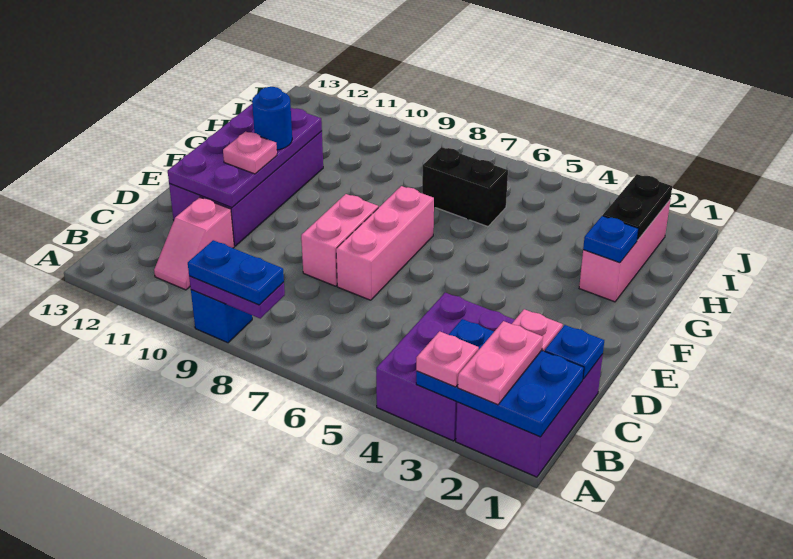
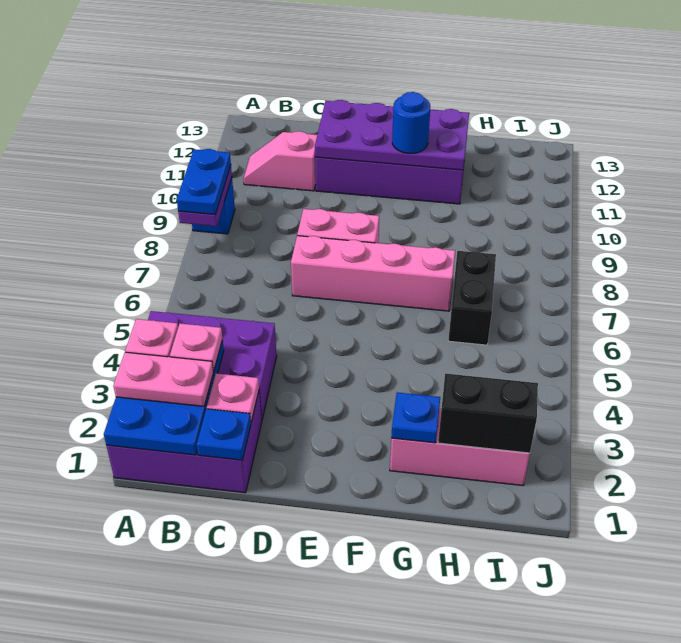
pink 1x3 brick [336,186,434,300] -> pink 1x4 brick [291,236,455,311]
pink 1x1 plate [223,132,277,174] -> pink 1x1 plate moved to [170,323,222,371]
black 1x2 plate [603,174,672,240] -> black 1x2 brick [438,373,538,453]

